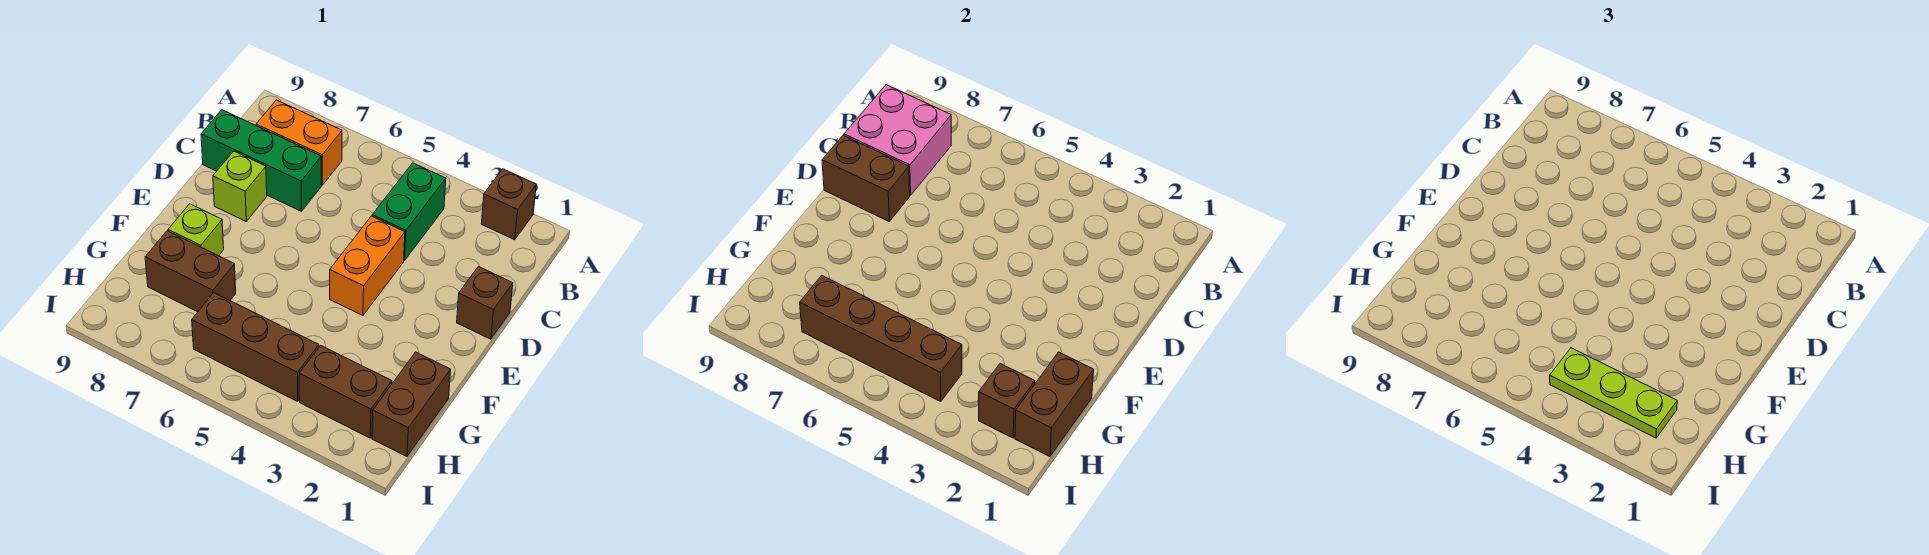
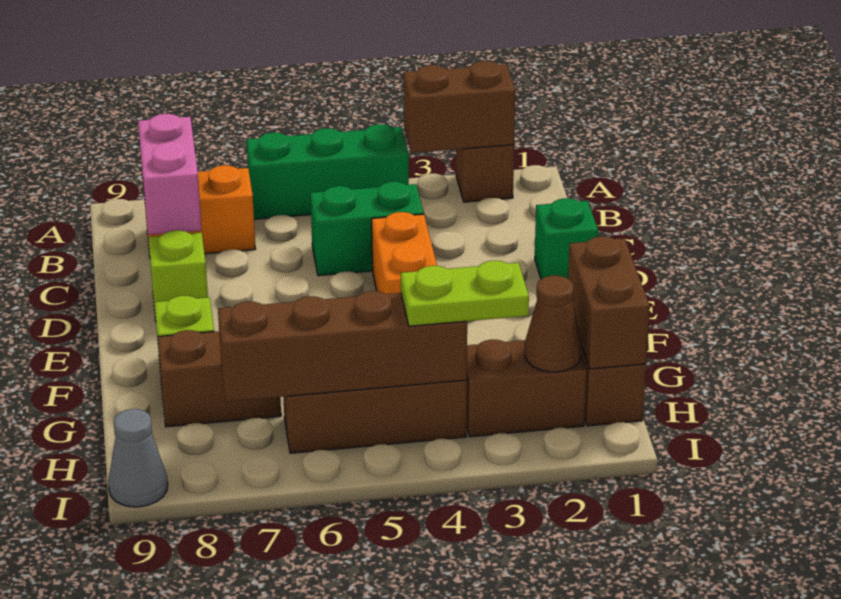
green 1x2 brick [372,163,446,260] -> green 1x2 brick turned to [310,182,424,276]
pink 2x2 brick [844,85,951,195] -> pink 1x2 brick [138,114,202,235]
green 1x3 brick [201,110,321,211] -> green 1x3 brick moved to [246,124,409,219]
brown 1x1 brick [457,267,513,339] -> green 1x1 brick [535,198,598,279]
brown 1x2 brick [822,135,910,221] -> brown 1x2 brick moved to [404,61,515,153]
brown 1x1 brick [979,364,1035,438] -> brown 1x1 cone [525,276,582,372]
lime 1x3 plate [1550,348,1677,438] -> lime 1x2 plate [401,261,529,326]
none -> grey 1x1 cone [108,409,168,507]

